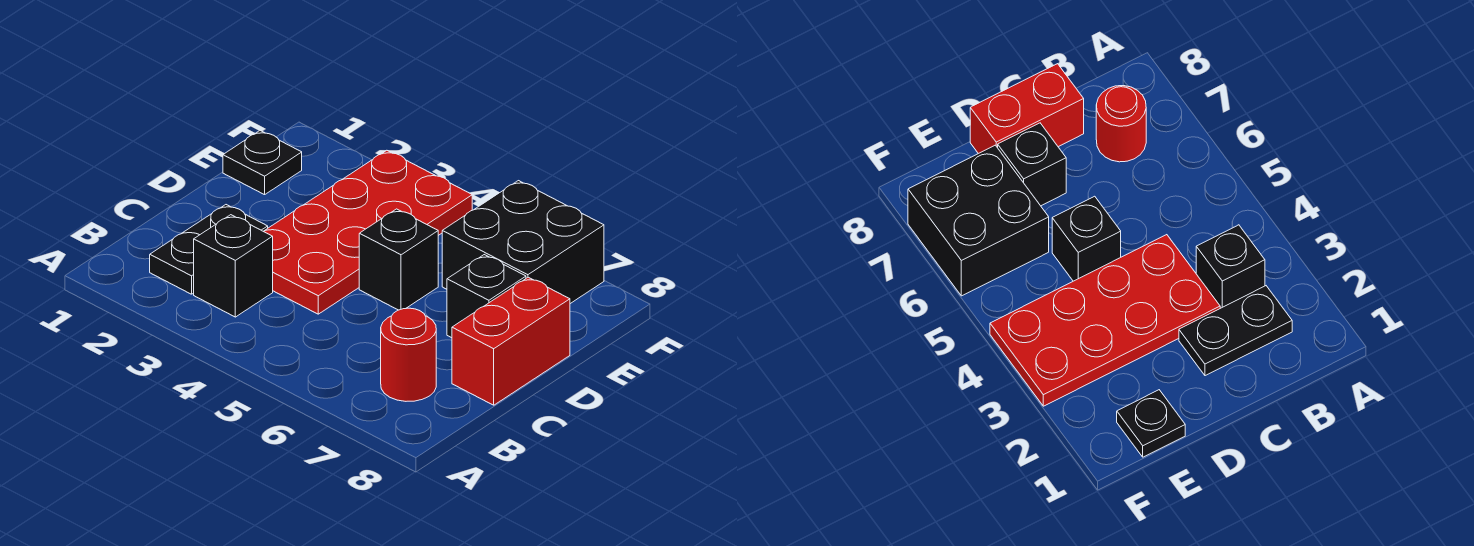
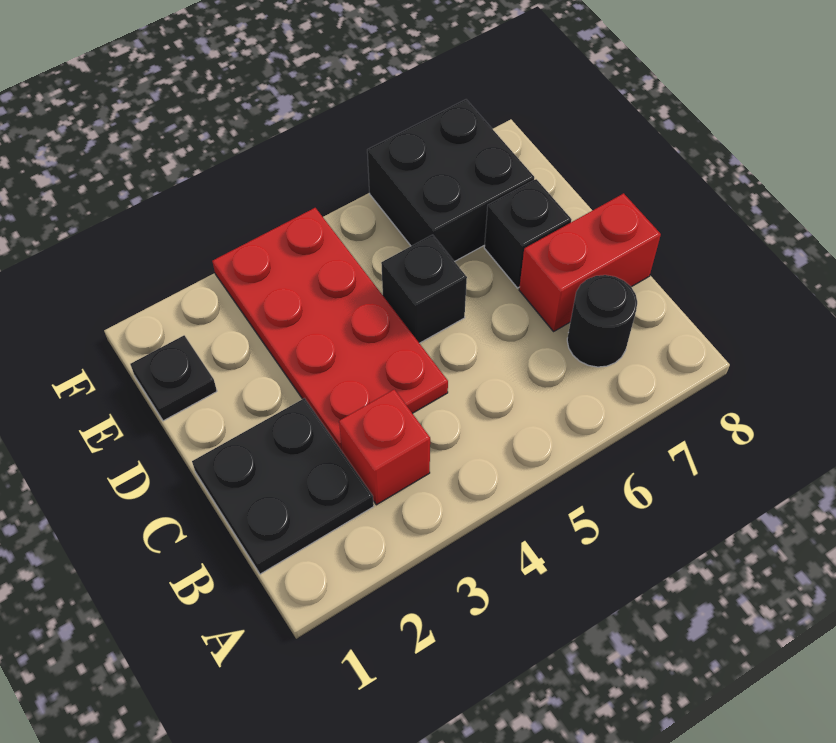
black 1x2 plate [150,205,268,294] -> black 2x2 plate [192,398,374,574]
black 1x1 brick [194,215,273,317] -> red 1x1 brick [339,389,430,505]
red 1x1 round brick [381,308,436,401] -> black 1x1 round brick [567,275,637,367]
red 1x2 brick [452,277,570,405] -> red 1x2 brick turned to [519,193,661,331]

